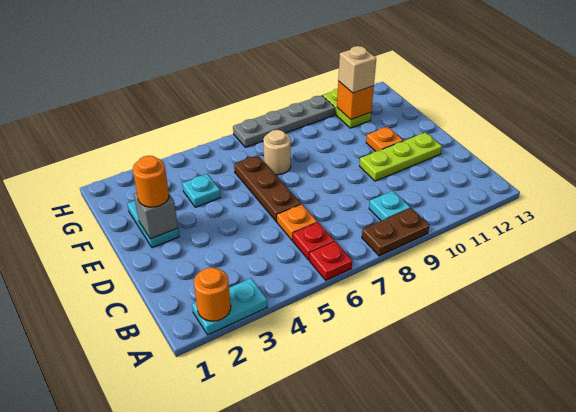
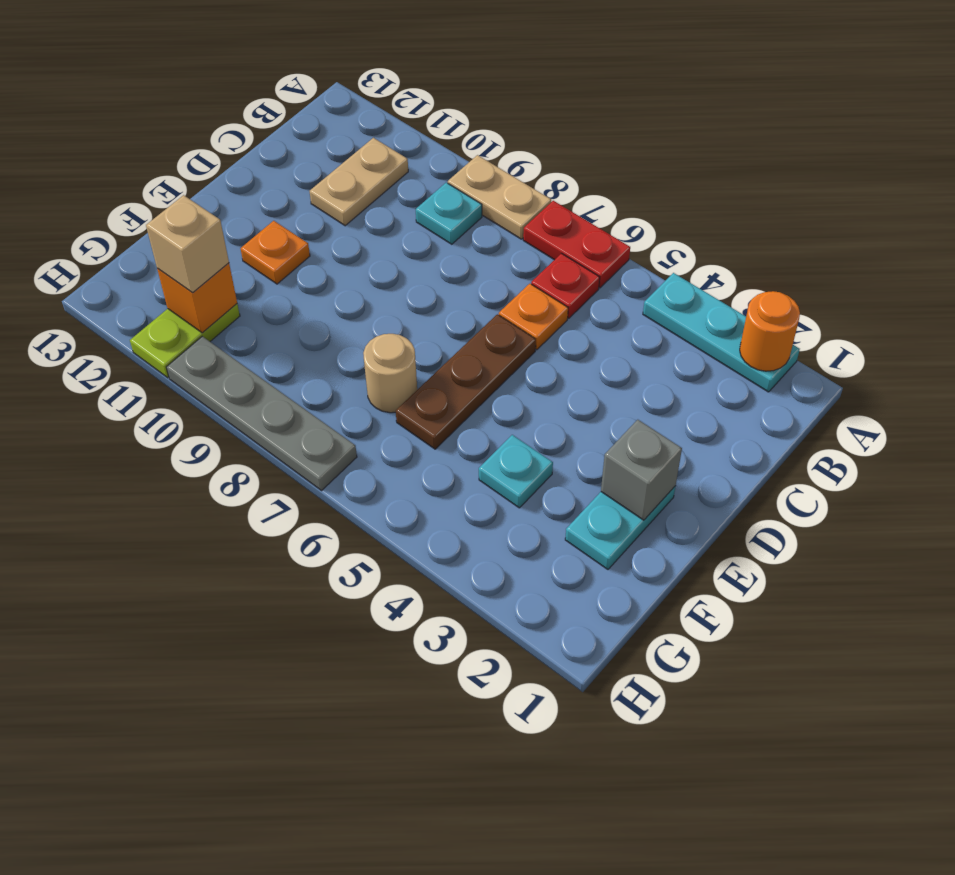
cyan 1x2 plate [192,278,267,335] -> cyan 1x3 plate [643,273,800,392]
red 1x1 plate [309,241,352,280] -> red 1x2 plate [523,201,630,288]
brown 1x2 plate [362,208,429,256] -> tan 1x2 plate [448,155,551,239]
none -> tan 1x2 plate [310,138,408,226]
lime 1x3 plate [360,132,442,181] -> none
orange 1x1 round brick [133,156,169,207] -> none

